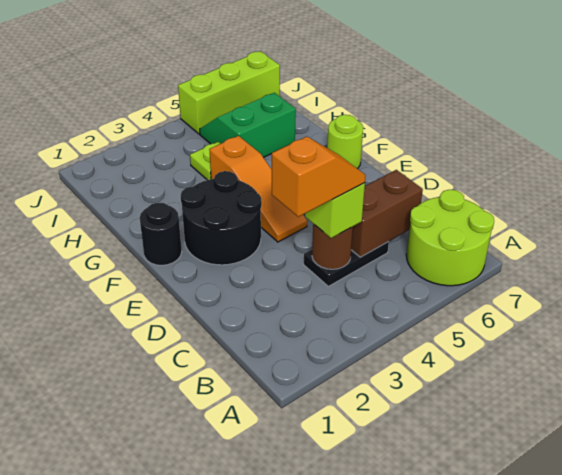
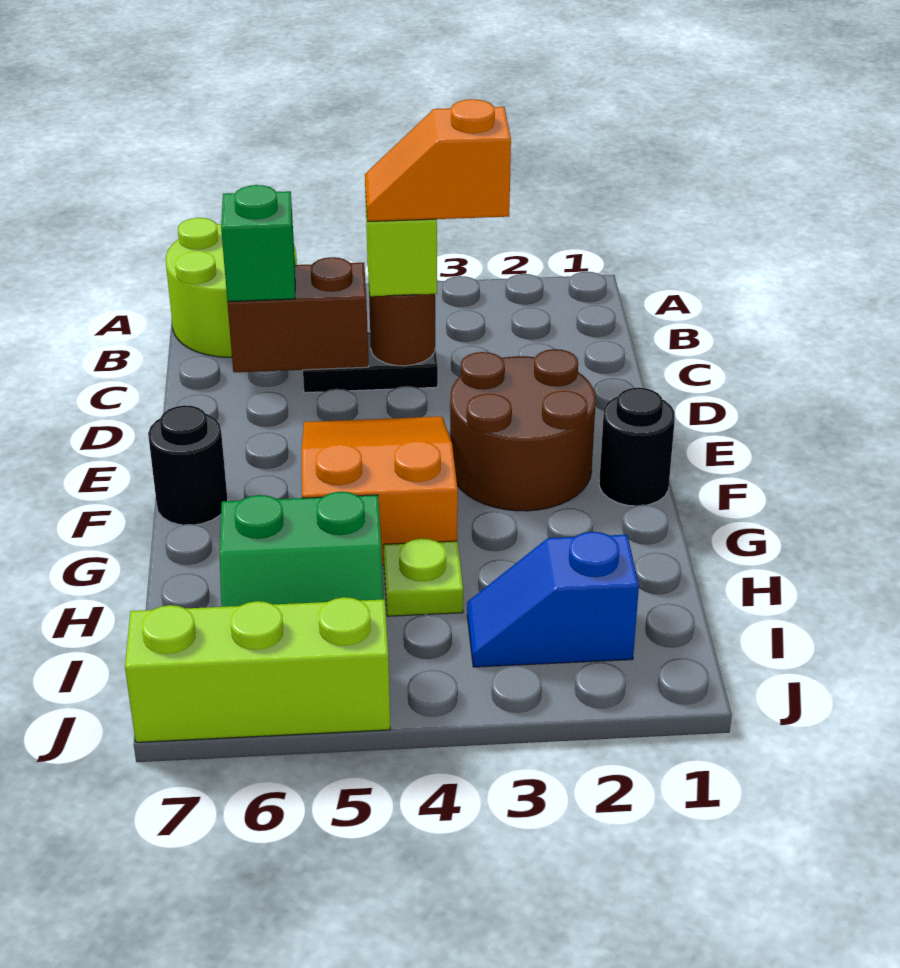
none -> green 1x1 brick [221,185,295,302]
black 2x2 round brick [181,171,262,265] -> brown 2x2 round brick [450,349,596,511]
orange 1x3 slope [209,136,307,242] -> orange 2x3 slope [302,416,458,565]
lime 1x1 round brick [327,115,363,169] -> black 1x1 round brick [148,405,228,525]
none -> blue 1x2 slope [467,532,639,667]

